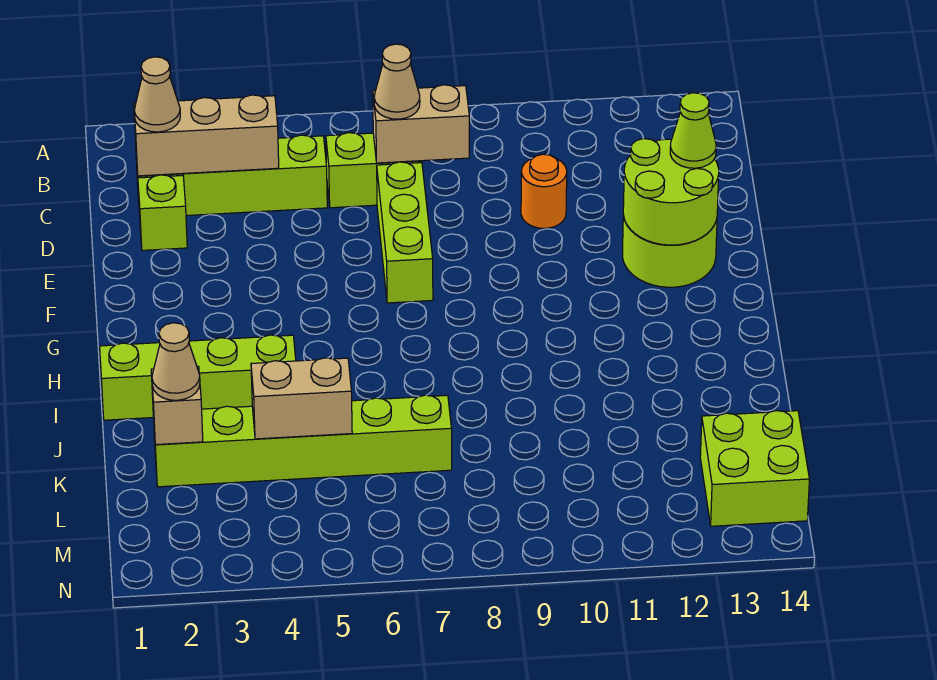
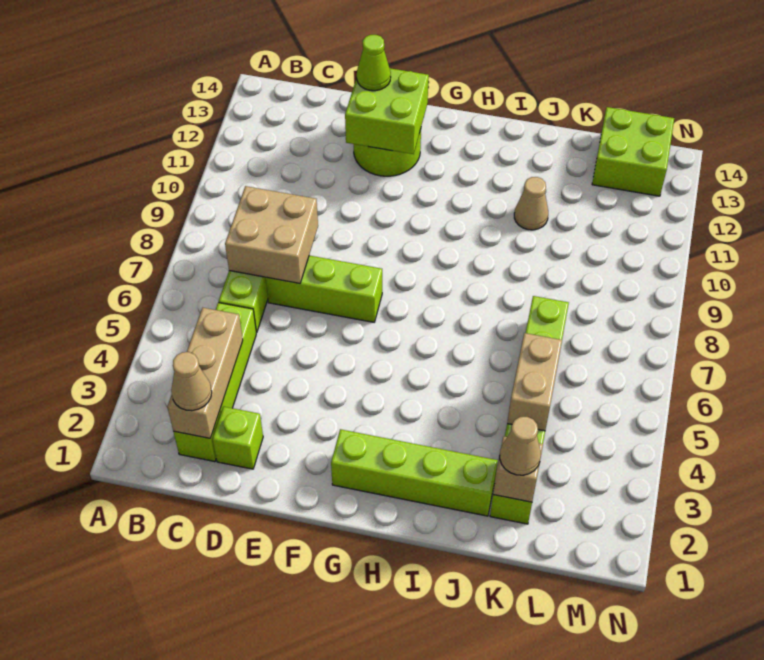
tan 1x2 brick [373,85,469,163] -> tan 2x2 brick [225,186,318,283]
tan 1x1 cone [374,44,420,119] -> tan 1x1 cone moved to [514,177,548,230]
orange 1x1 round brick [521,154,567,228] -> none
lime 2x2 round brick [623,139,719,245] -> lime 2x2 brick [345,68,429,154]
lime 1x4 brick [100,335,296,420] -> lime 1x4 brick turned to [331,429,498,516]

